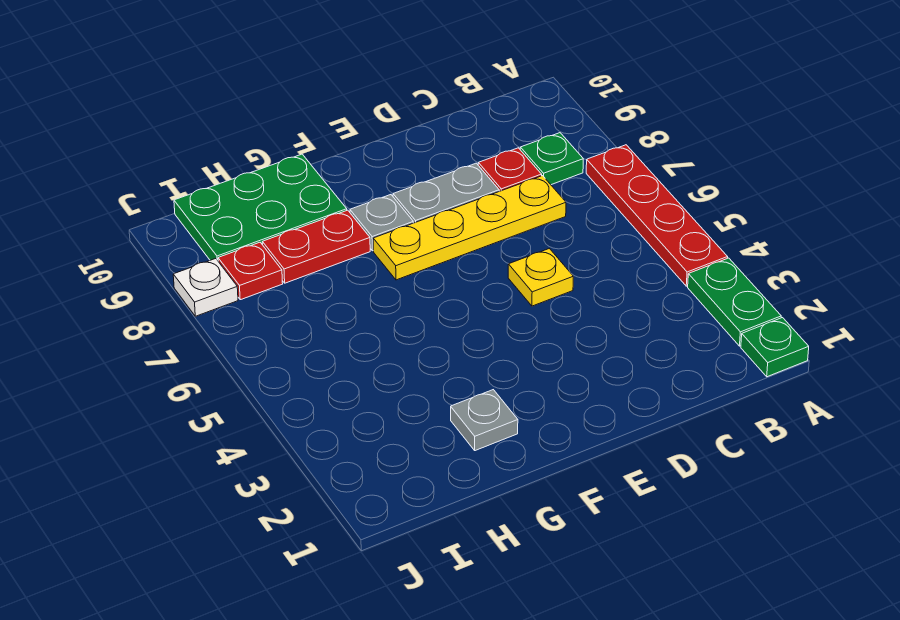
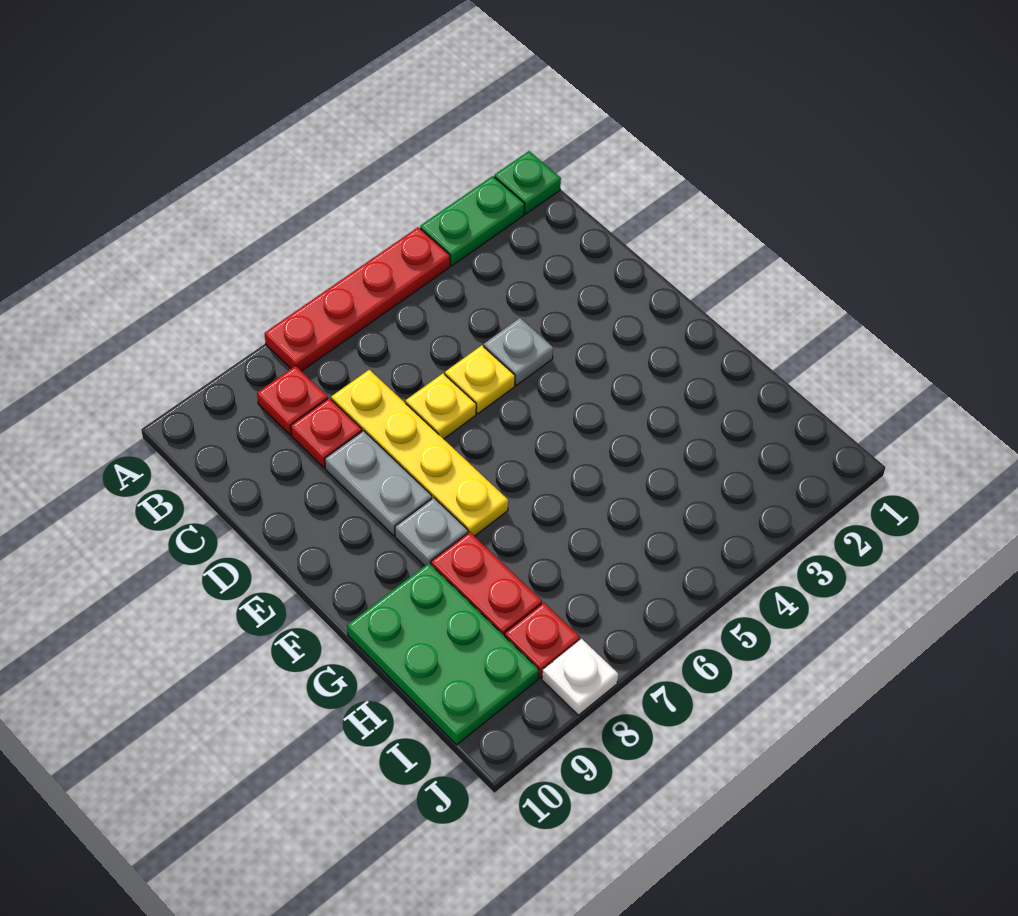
green 1x1 plate [520,133,583,185] -> red 1x1 plate [257,366,328,435]
none -> yellow 1x1 plate [406,374,476,439]
grey 1x1 plate [451,390,518,451] -> grey 1x1 plate moved to [484,318,553,385]

